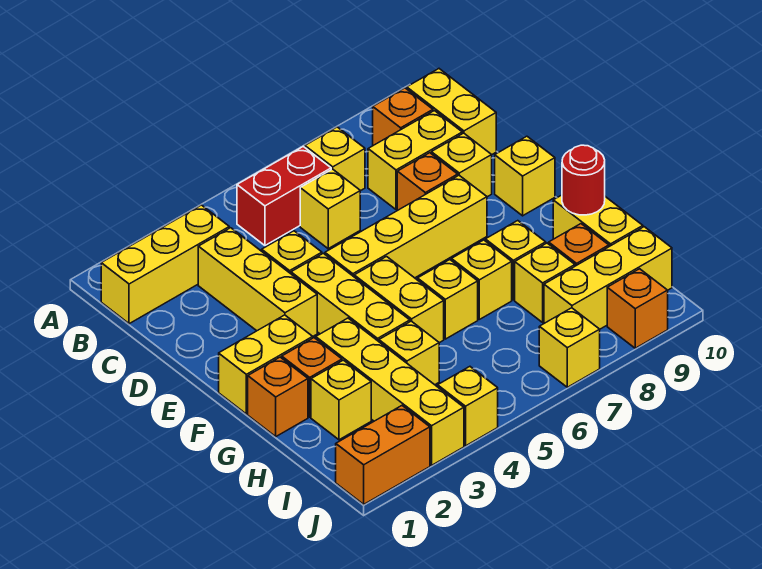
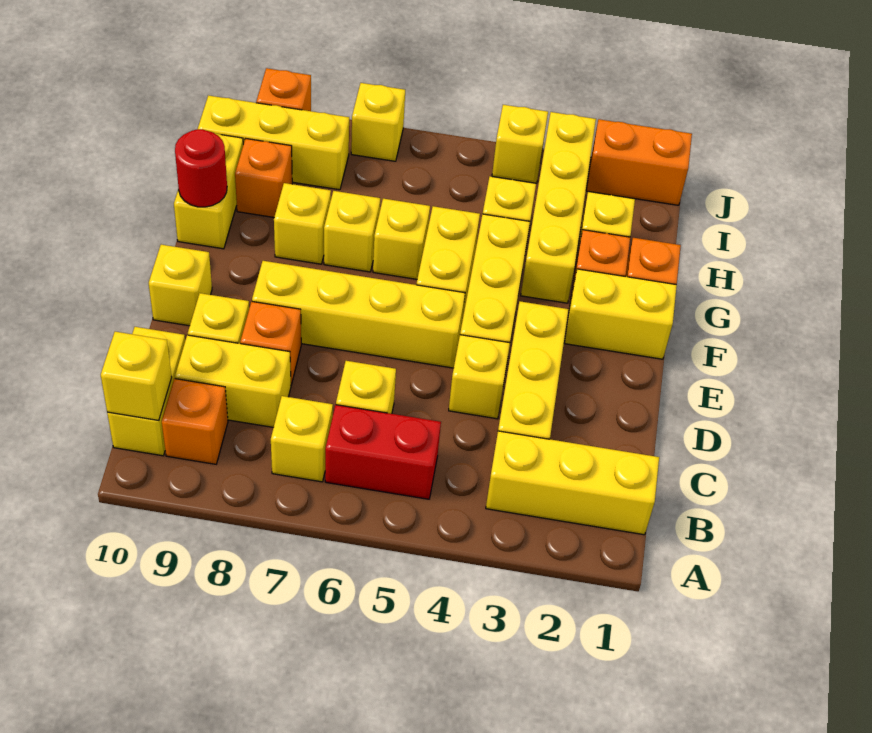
yellow 1x1 brick [515,243,575,322] -> yellow 1x1 brick moved to [101,332,172,420]

